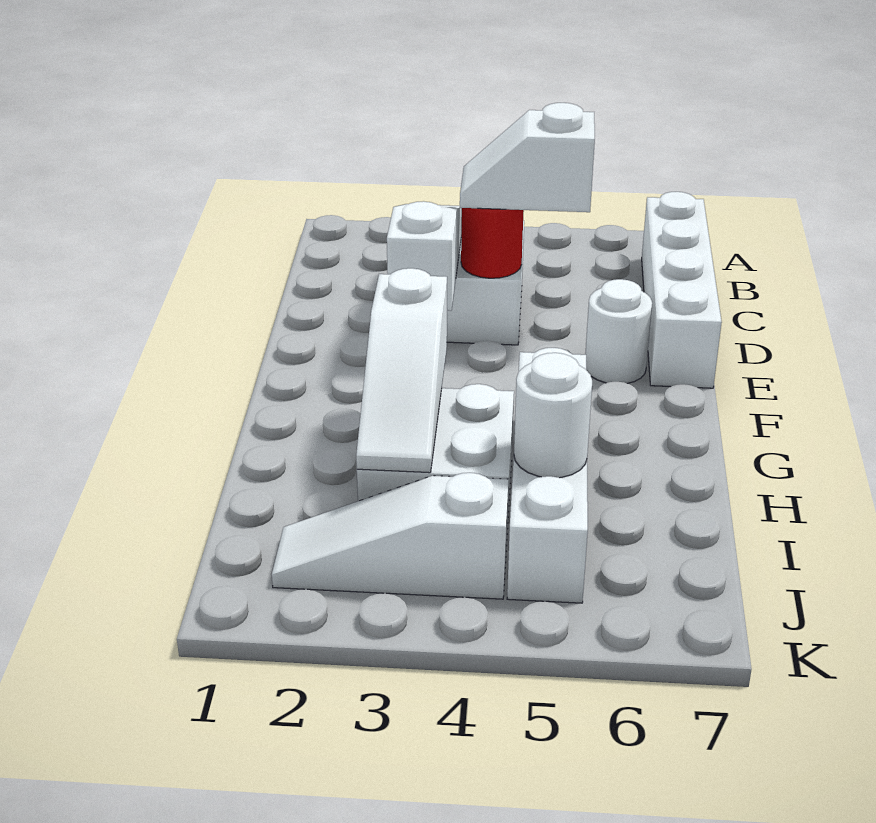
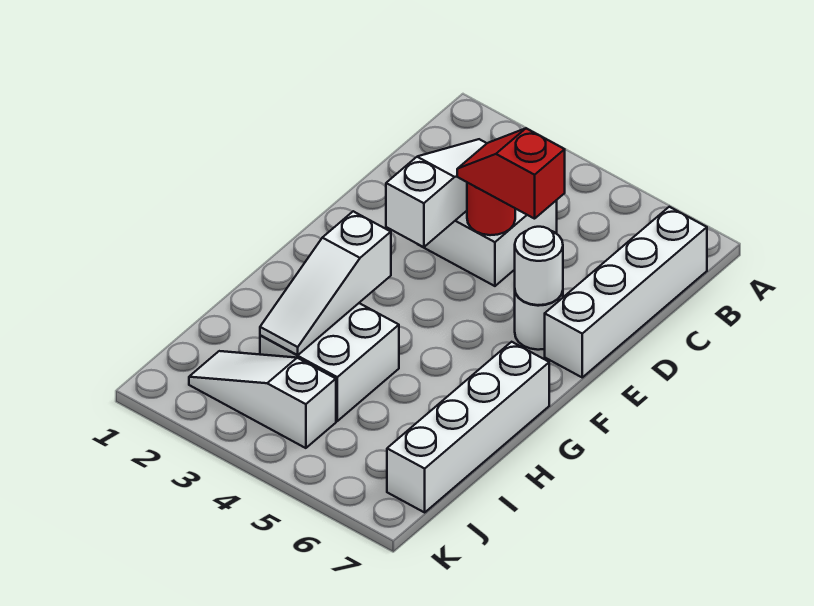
white 1x2 slope [460,103,595,212] -> red 1x2 slope [457,128,565,219]
white 1x4 brick [507,348,588,603] -> white 1x4 brick moved to [387,342,549,512]
white 1x1 round brick [514,353,592,478] -> white 1x1 round brick moved to [515,227,563,305]

